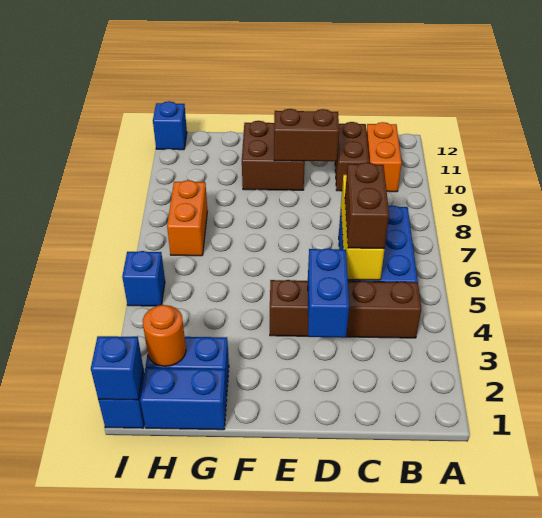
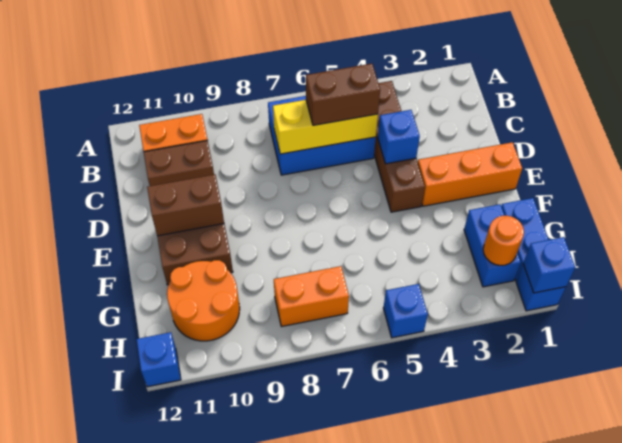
blue 1x2 brick [308,248,349,338] -> blue 1x1 brick [378,110,420,164]
brown 1x2 brick [274,109,339,161] -> brown 1x2 brick turned to [147,174,224,236]
none -> orange 1x3 brick [418,142,522,206]
none -> orange 2x2 round brick [167,260,240,341]

